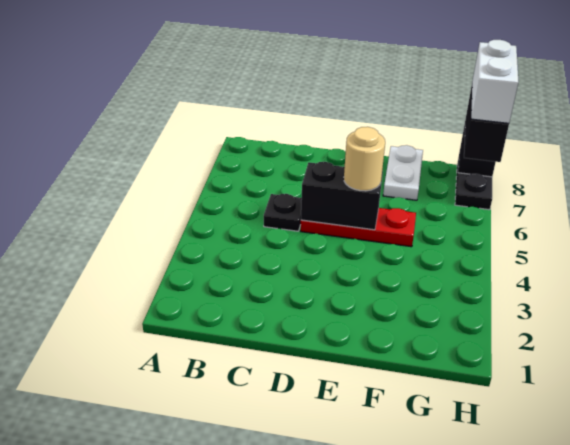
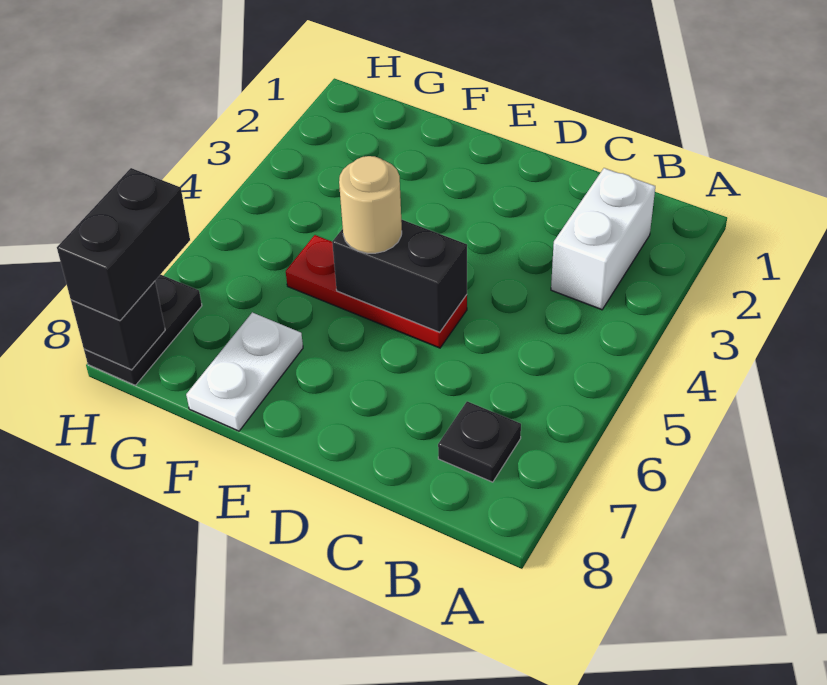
black 1x1 plate [264,194,302,231] -> black 1x1 plate moved to [438,401,521,482]
white 1x2 brick [471,40,518,123] -> white 1x2 brick moved to [551,168,655,310]

